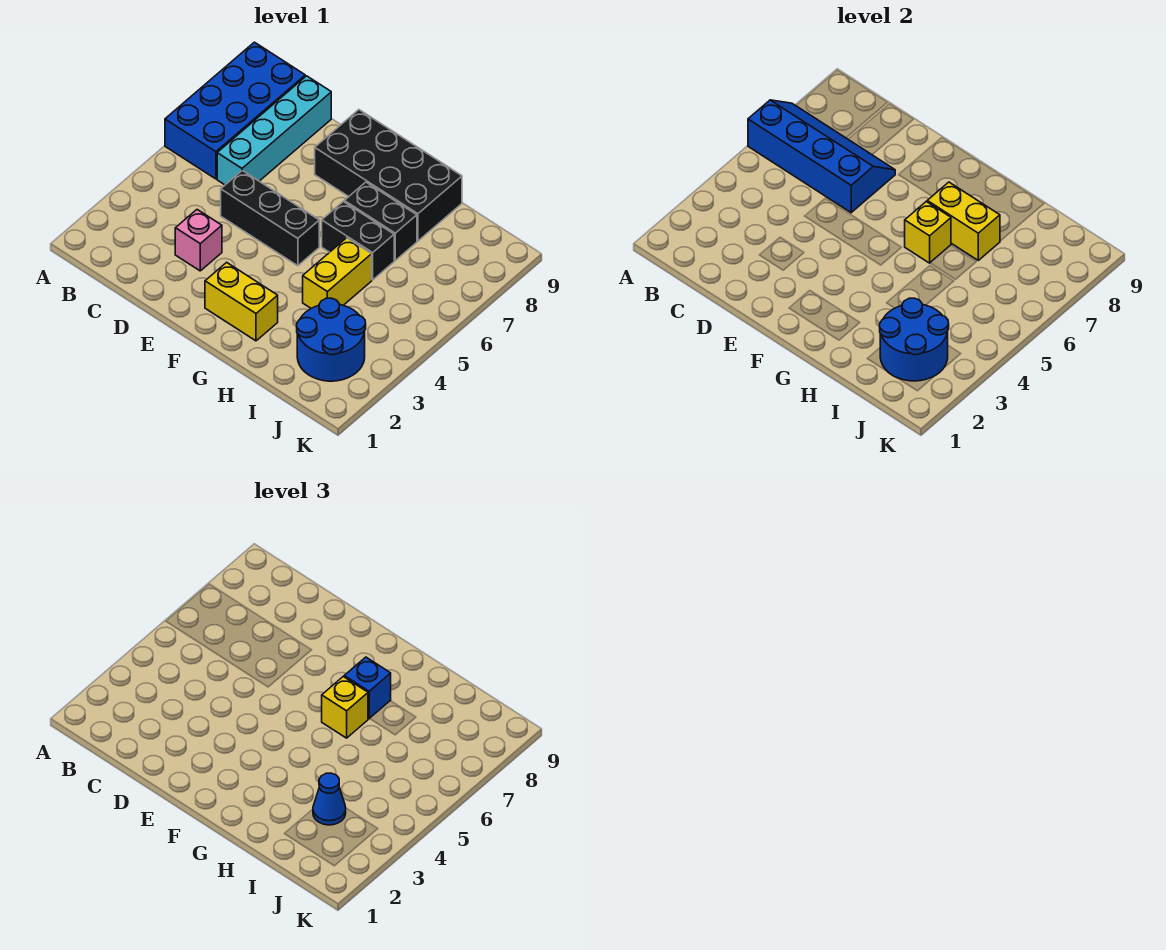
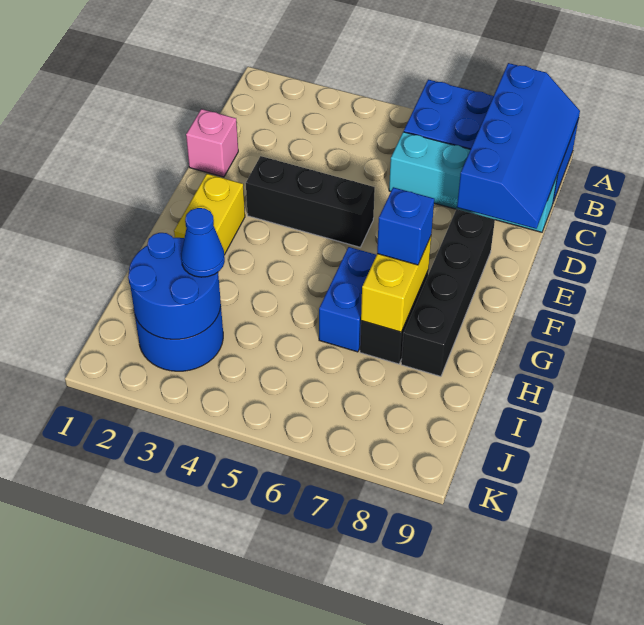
blue 2x4 slope [748,100,895,213] -> blue 2x4 slope moved to [457,63,580,229]
pink 1x1 brick [175,210,222,271] -> pink 1x1 brick moved to [186,109,238,177]
black 1x3 brick [221,171,319,266] -> black 1x3 brick turned to [246,156,375,247]
black 2x4 brick [315,110,462,241] -> black 1x4 brick [401,209,495,376]
black 1x2 brick [322,202,394,280] -> blue 1x2 brick [319,247,376,352]
yellow 1x1 brick [905,202,951,263] -> none
yellow 1x1 brick [322,677,368,738] -> none
yellow 1x2 brick [303,238,372,308] -> none

